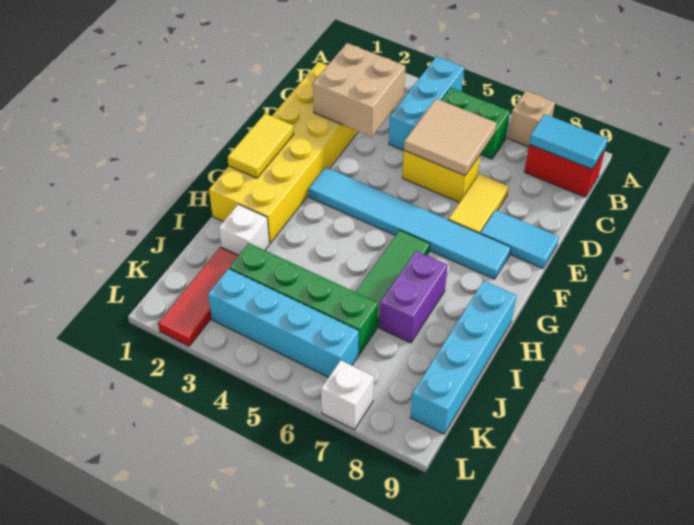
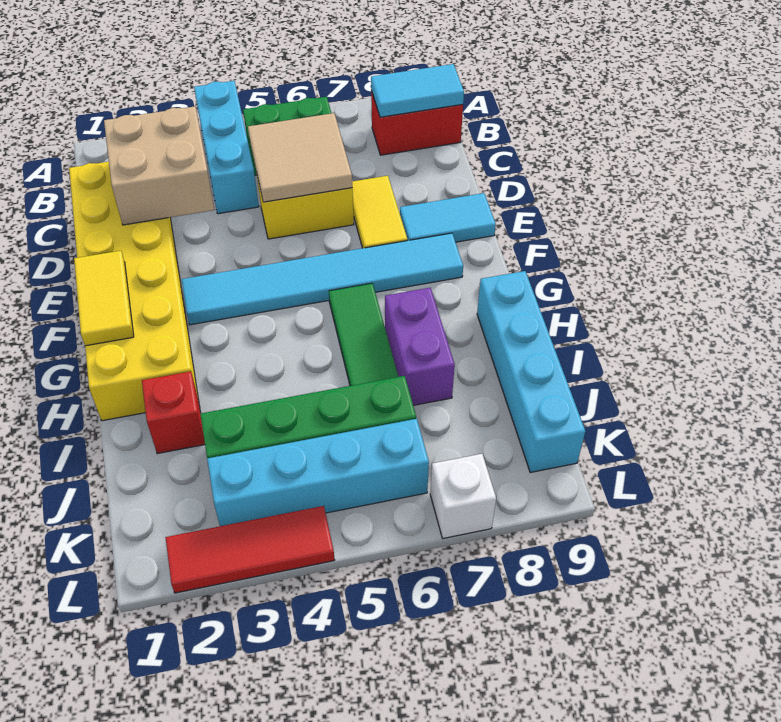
tan 1x1 brick [508,91,555,147] -> none
white 1x1 brick [219,204,270,255] -> red 1x1 brick [142,371,205,454]
red 1x3 tile [158,247,239,346] -> red 1x3 tile turned to [165,506,335,593]

